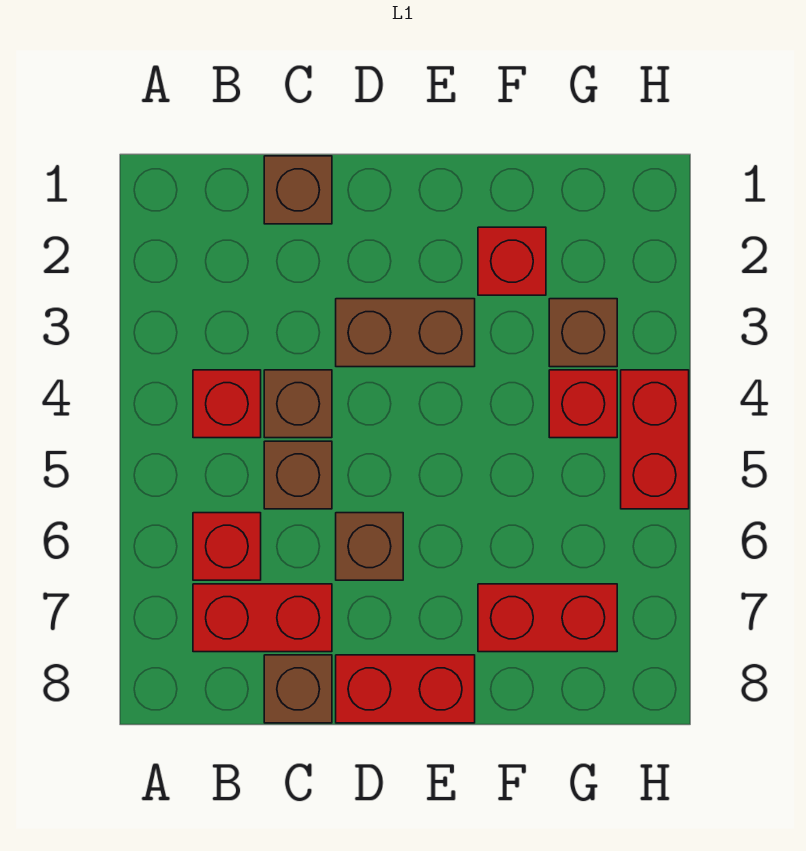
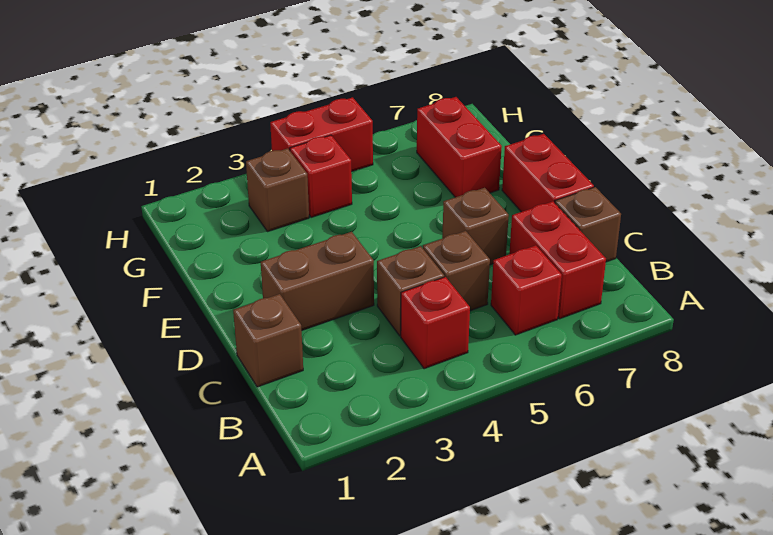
brown 1x2 brick [336,299,475,367] -> brown 1x2 brick turned to [261,232,374,330]
red 1x1 brick [478,227,546,295] -> none

